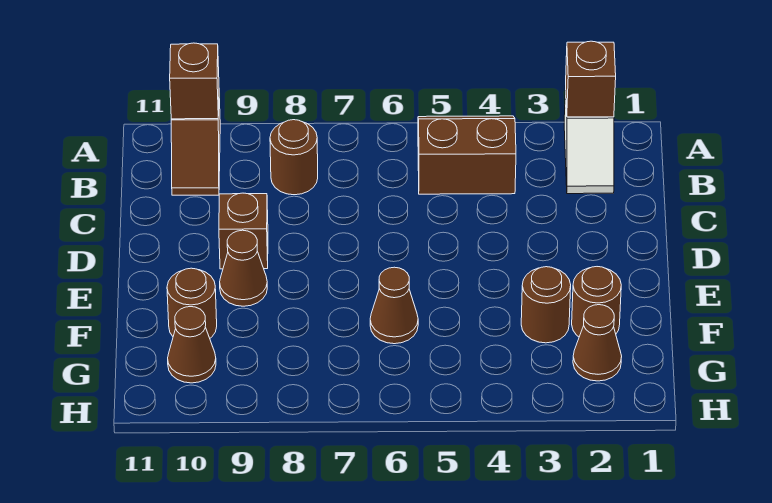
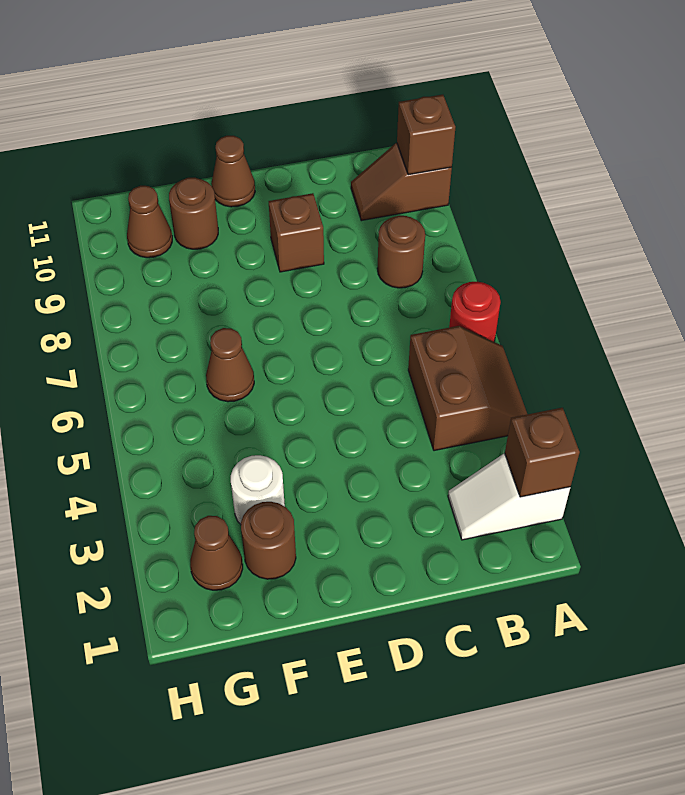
none -> red 1x1 round brick [449,282,500,342]
brown 1x1 cone [220,230,267,306] -> brown 1x1 cone moved to [211,136,255,207]
brown 1x1 round brick [521,267,571,343] -> white 1x1 round brick [231,455,285,524]

